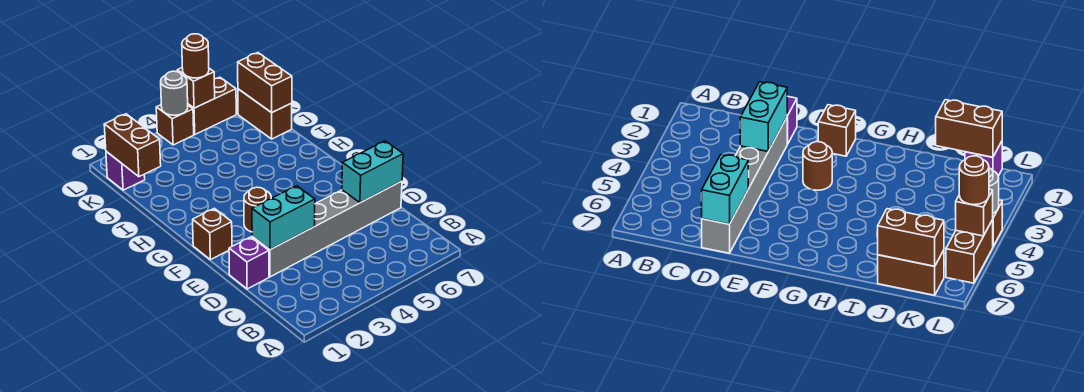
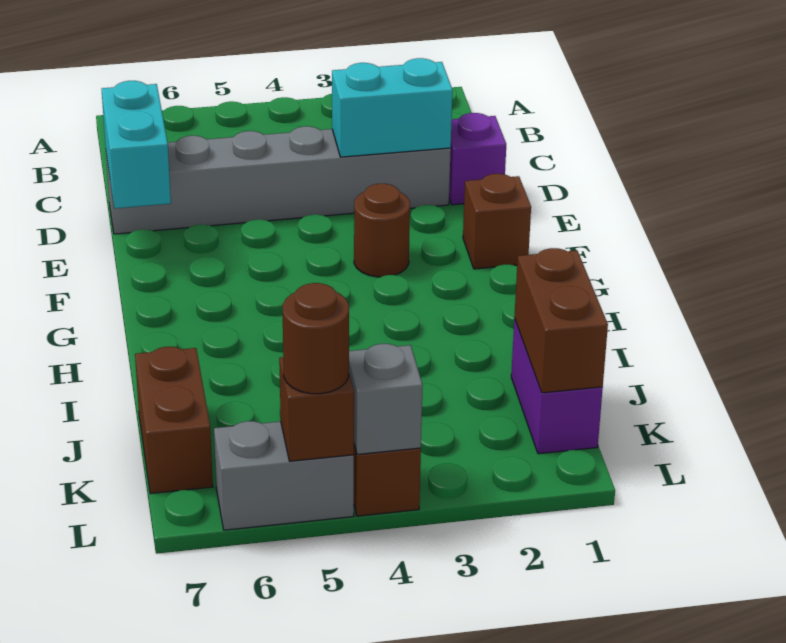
cyan 1x2 brick [342,141,403,203] -> cyan 1x2 brick turned to [102,81,171,208]
brown 1x2 brick [238,53,292,113] -> none
purple 1x1 brick [106,151,145,190] -> purple 1x2 brick [511,318,603,454]
grey 1x1 round brick [161,71,188,115] -> grey 1x1 brick [349,344,423,454]
brown 1x2 brick [188,77,236,134] -> grey 1x2 brick [214,421,354,530]

